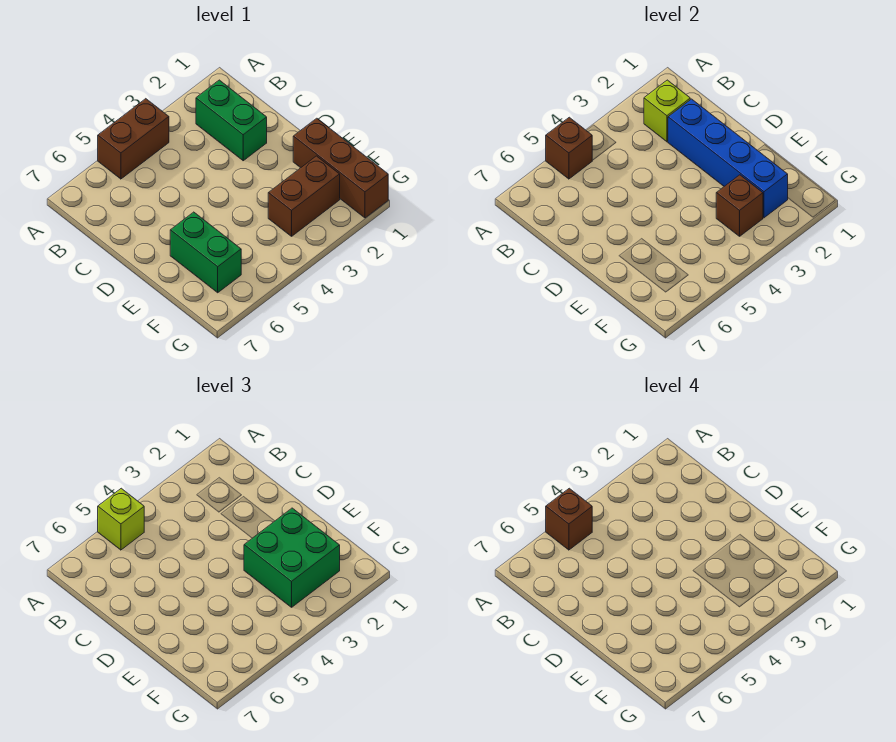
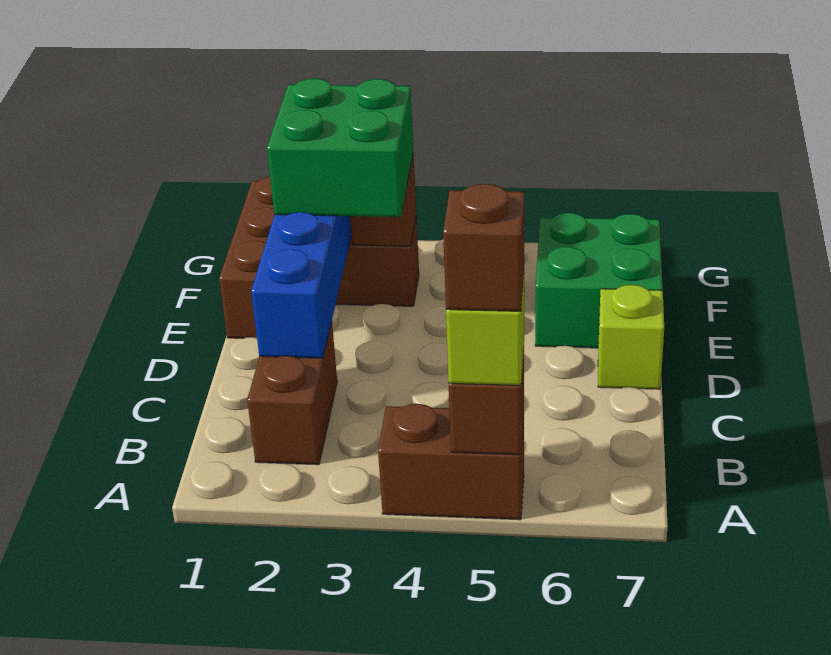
green 1x2 brick [196,80,267,161] -> brown 1x2 brick [247,322,337,465]
lime 1x1 brick [644,80,690,142] -> lime 1x1 brick moved to [598,285,664,389]
green 1x2 brick [170,212,241,293] -> green 2x2 brick [535,213,663,348]

